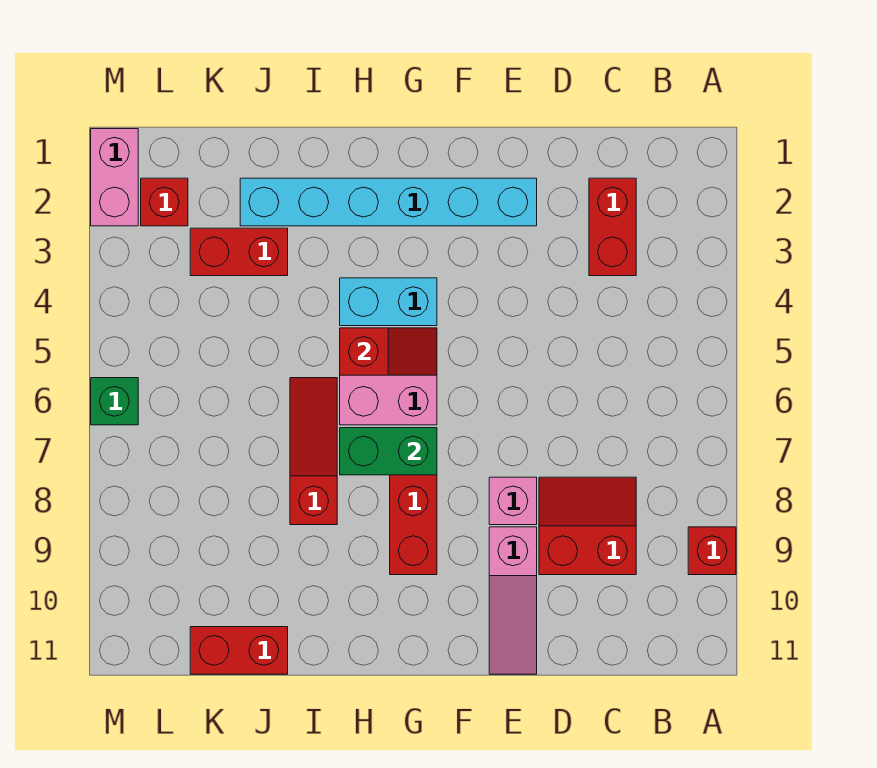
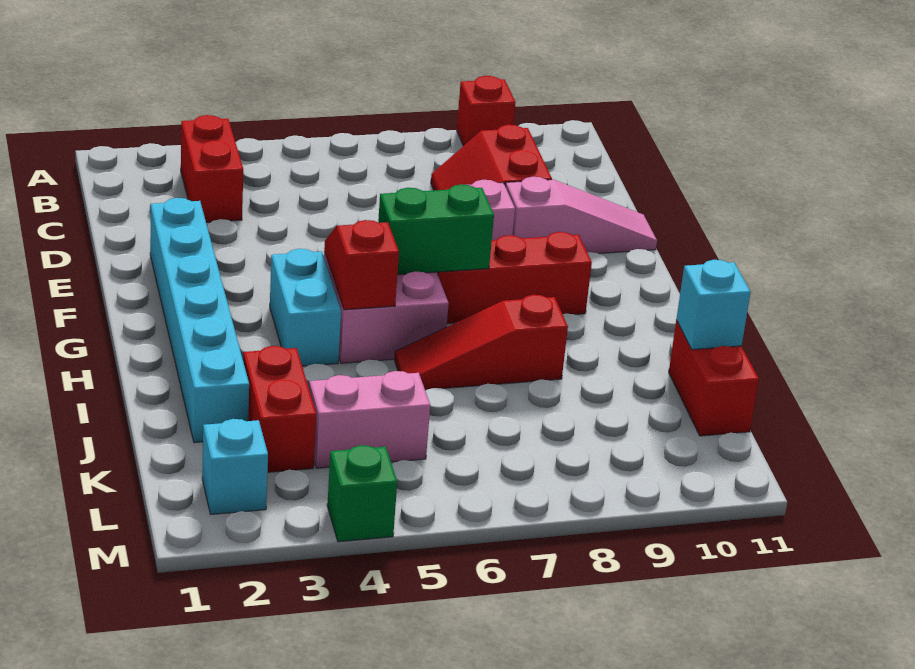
red 1x2 brick [589,178,636,276] -> red 1x2 brick turned to [181,115,243,222]
green 1x2 brick [340,428,437,475] -> green 1x2 brick turned to [378,184,494,275]
none -> cyan 1x1 brick [676,260,751,350]
red 1x1 brick [141,178,188,226] -> cyan 1x1 brick [202,419,268,514]
pink 1x2 brick [91,129,138,226] -> pink 1x2 brick moved to [309,371,430,468]
green 1x1 brick [91,378,138,425] -> green 1x1 brick moved to [327,445,397,542]

